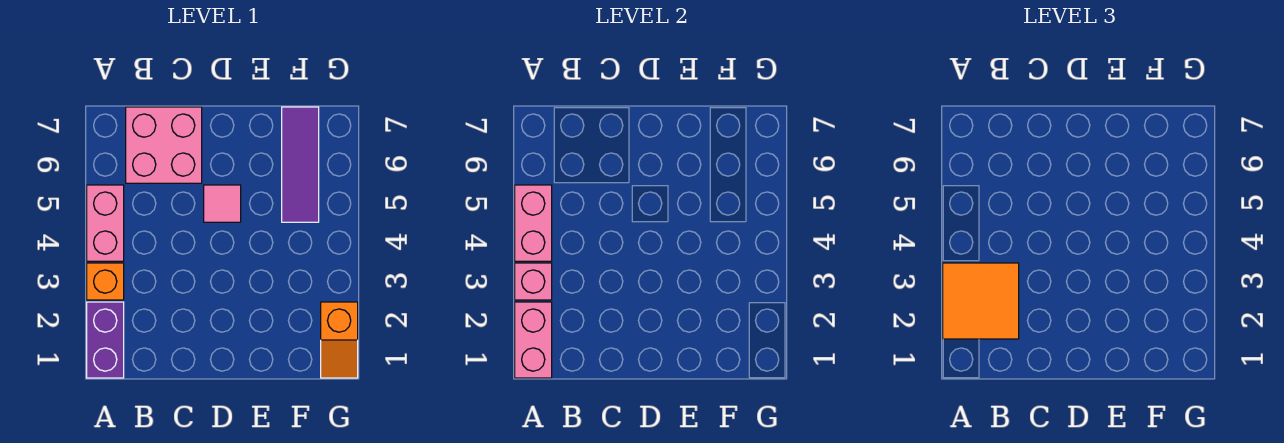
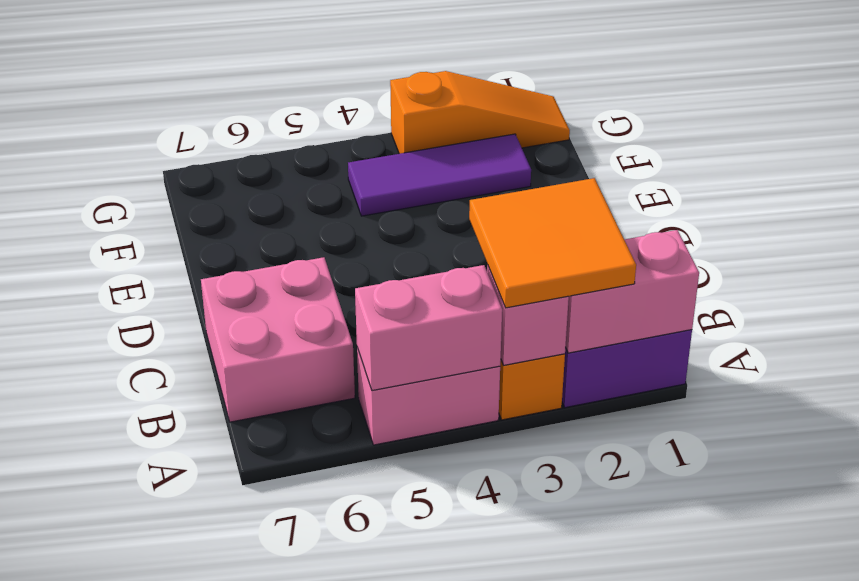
pink 1x1 tile [204,185,241,222] -> none
purple 1x3 tile [282,107,319,222] -> purple 1x3 tile moved to [348,134,531,216]
orange 1x2 slope [321,302,358,378] -> orange 1x3 slope [390,71,570,154]

